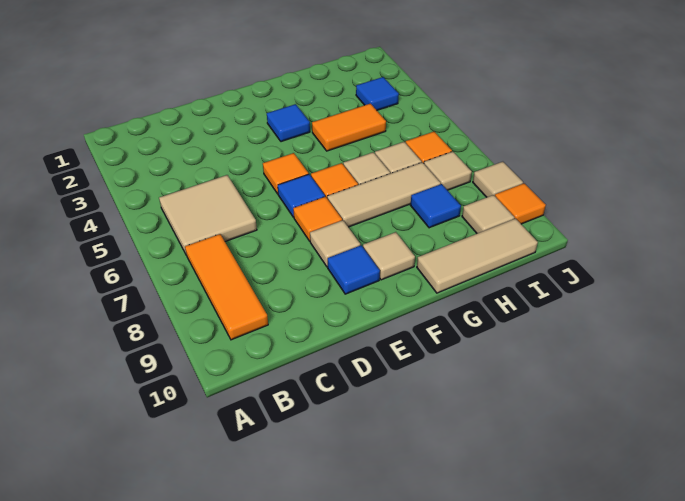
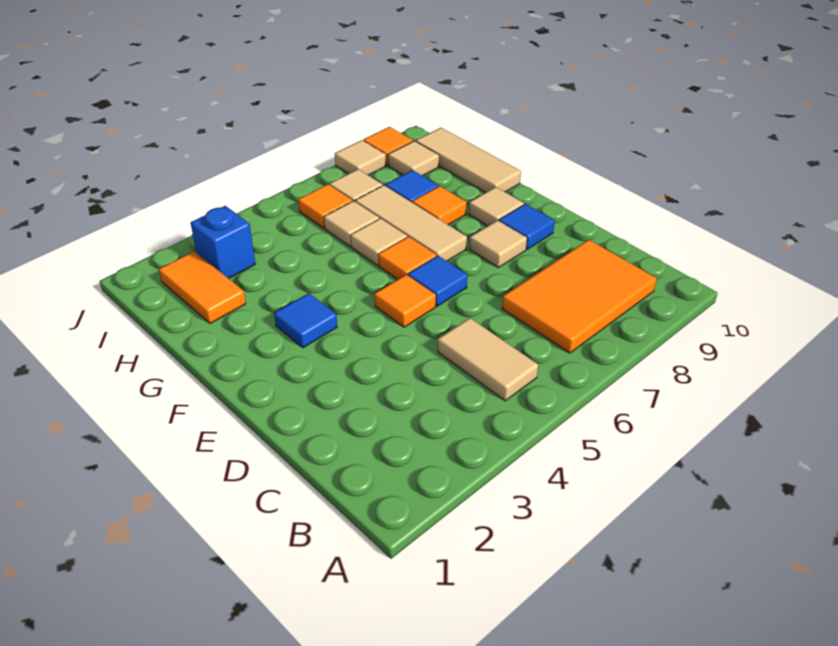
tan 2x2 tile [159,175,257,255] -> tan 1x2 tile [438,318,538,401]
orange 1x3 tile [185,234,268,340] -> orange 2x3 tile [502,240,657,353]
orange 1x1 tile [293,197,342,241] -> orange 1x1 tile moved to [412,186,467,225]
orange 1x2 tile [312,104,386,151] -> orange 1x2 tile moved to [159,251,246,324]
blue 1x1 tile [356,77,399,110] -> blue 1x1 brick [191,206,255,279]

